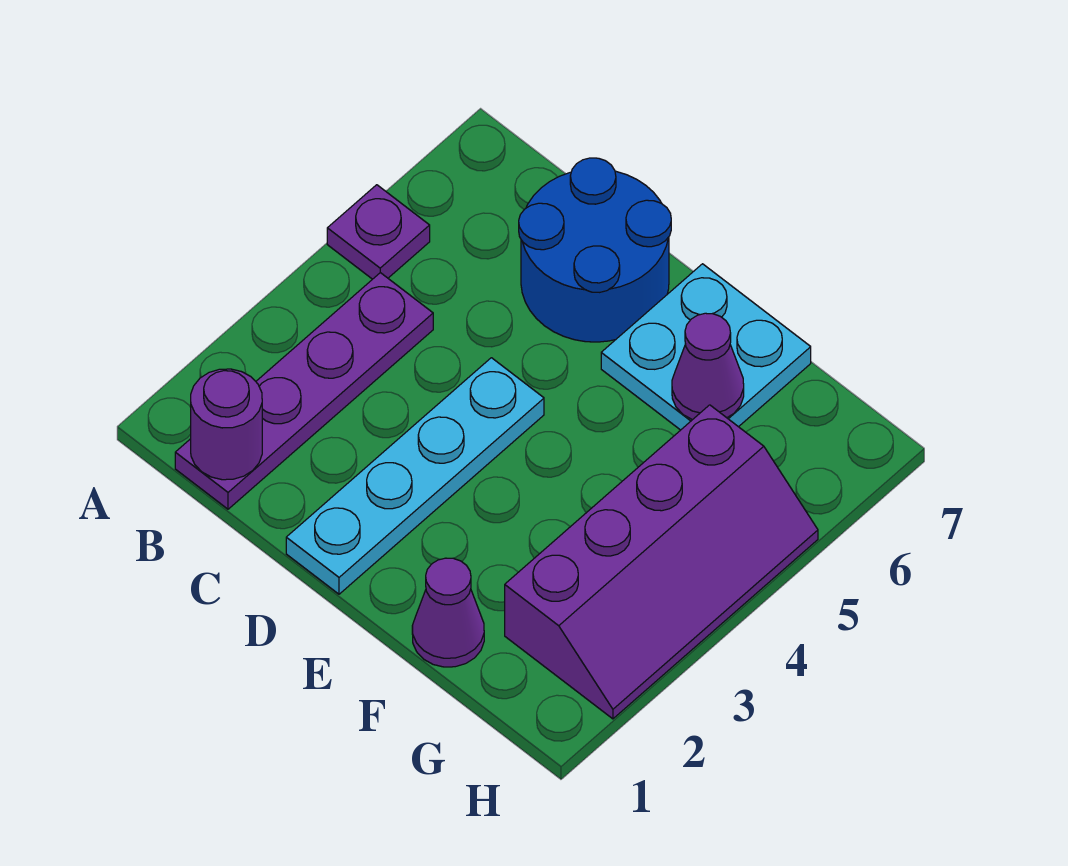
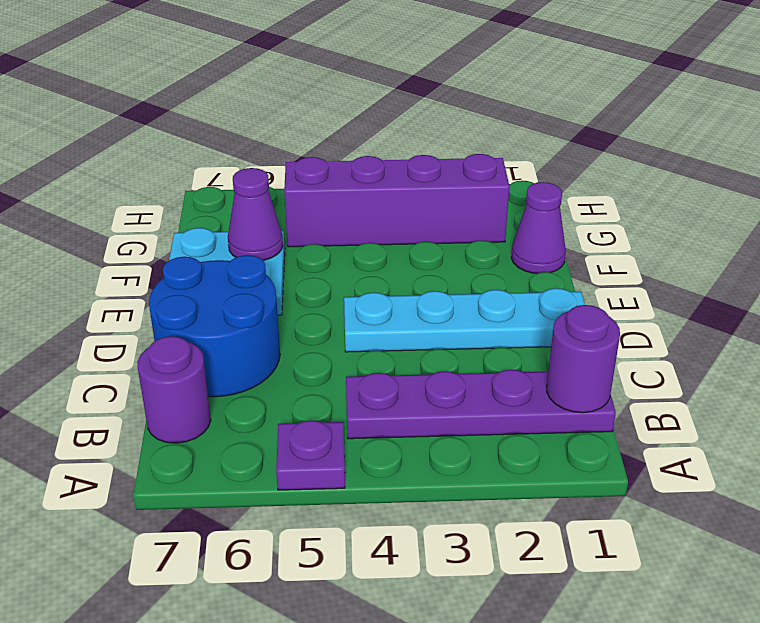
none -> purple 1x1 round brick [137,336,211,443]

